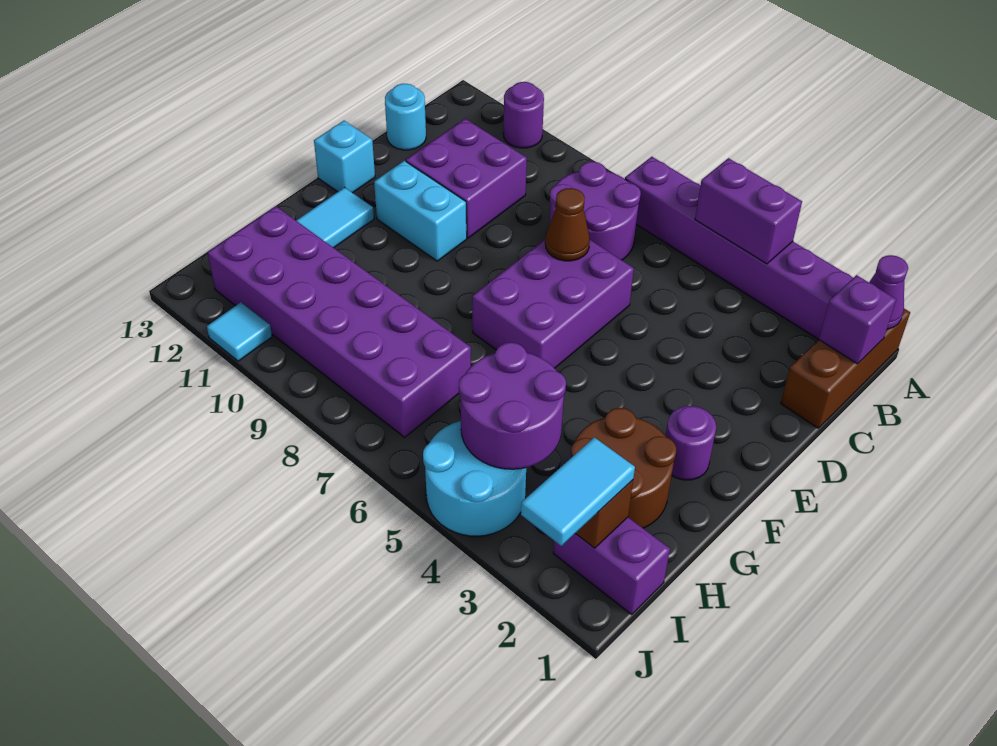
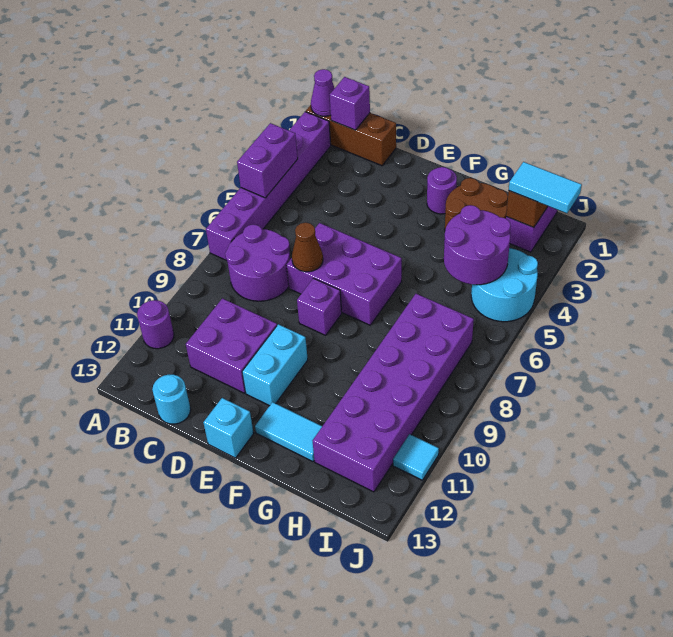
none -> purple 1x1 brick [297,278,342,335]

